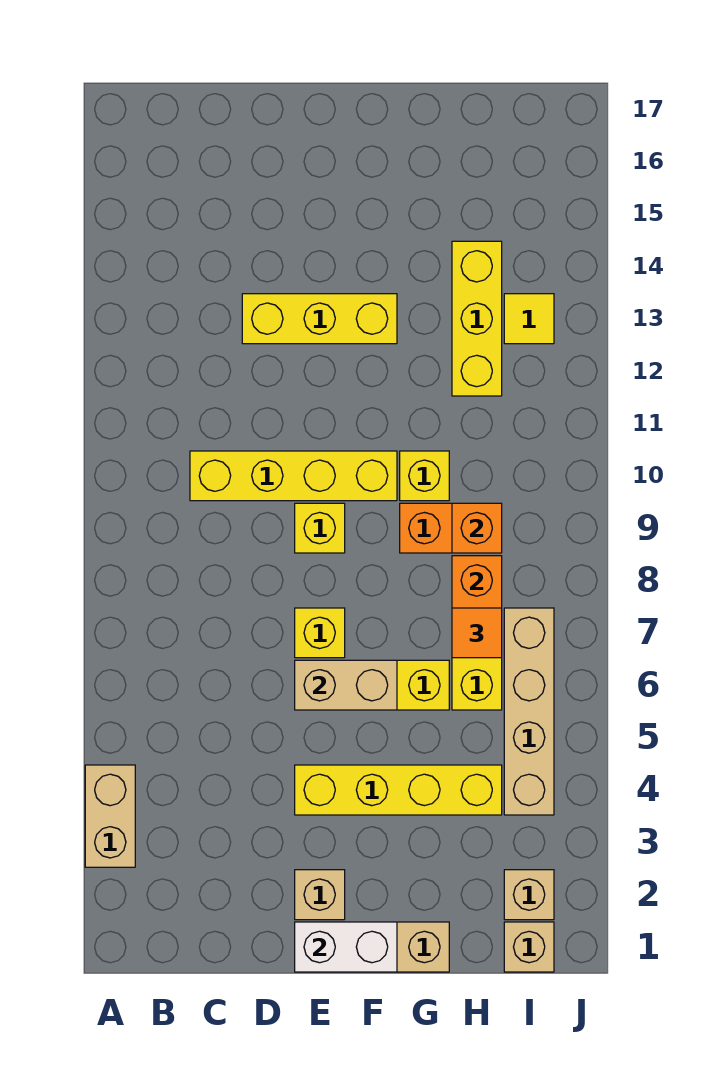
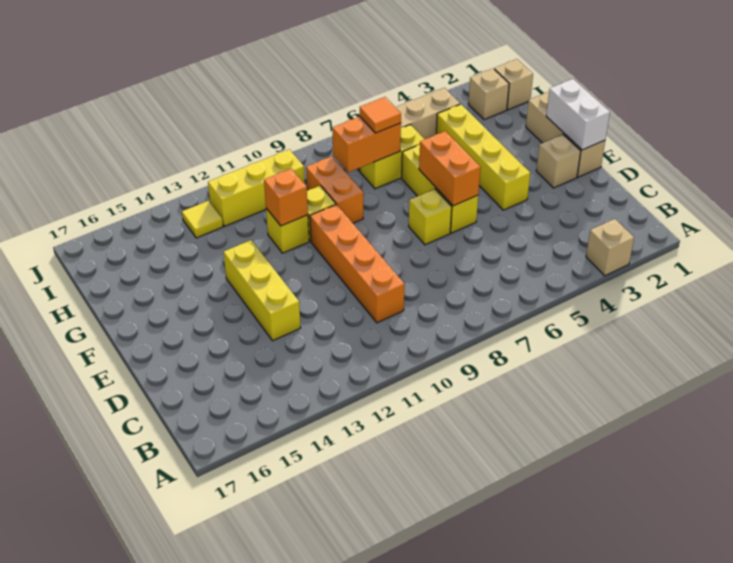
tan 1x2 brick [85,765,135,867] -> tan 1x1 brick [586,219,634,276]
yellow 1x4 brick [190,451,397,501] -> orange 1x4 brick [310,204,405,323]
tan 1x2 brick [295,660,397,710] -> orange 1x2 brick [419,131,481,206]
yellow 1x1 brick [295,503,345,553] -> yellow 1x1 brick moved to [266,208,309,253]
orange 1x1 brick [452,503,502,553] -> orange 1x1 brick moved to [264,169,308,226]
yellow 1x3 brick [452,241,502,396] -> yellow 1x3 brick moved to [208,149,305,226]

